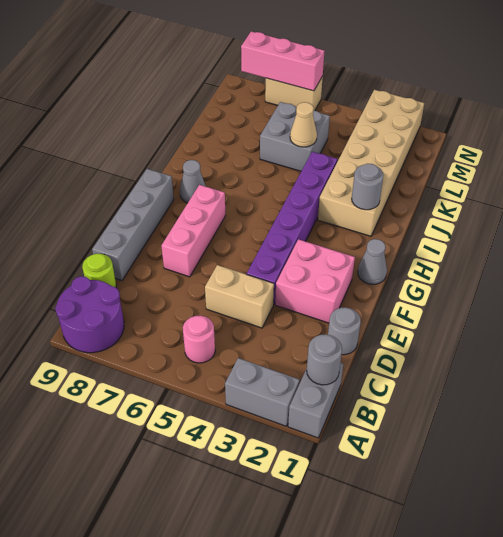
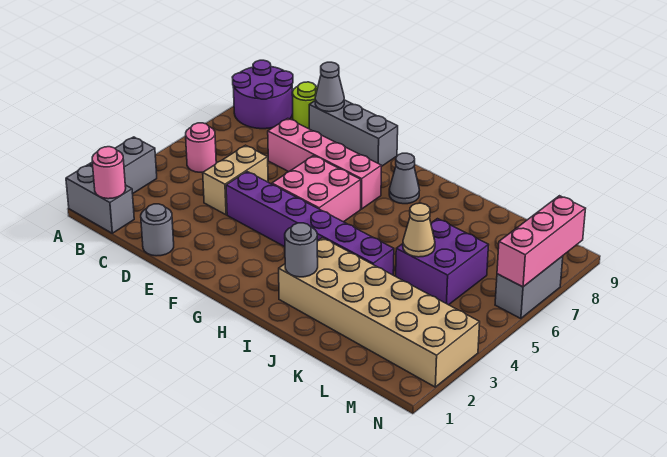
grey 1x1 round brick [307,334,342,385] -> pink 1x1 round brick [92,147,126,199]
grey 1x4 brick [92,169,174,280] -> grey 1x3 brick [309,100,398,167]
pink 2x2 brick [275,239,355,323] -> pink 2x2 brick moved to [272,156,361,222]
pink 1x3 brick [162,185,226,277] -> pink 1x4 brick [268,118,382,209]
grey 1x1 cone [358,239,387,284] -> grey 1x1 cone moved to [315,62,344,112]
grey 2x2 brick [260,102,330,171] -> purple 2x2 brick [396,219,488,305]
tan 1x2 brick [265,77,323,111] -> grey 1x2 brick [495,256,563,319]

